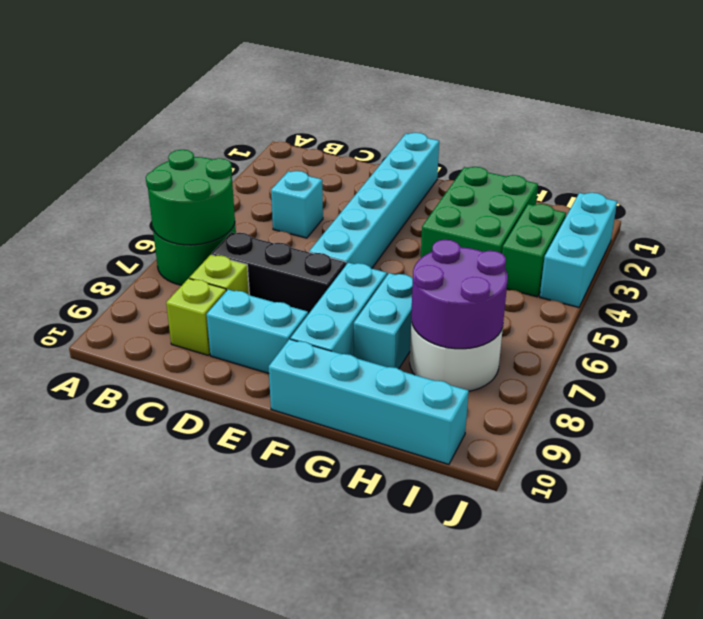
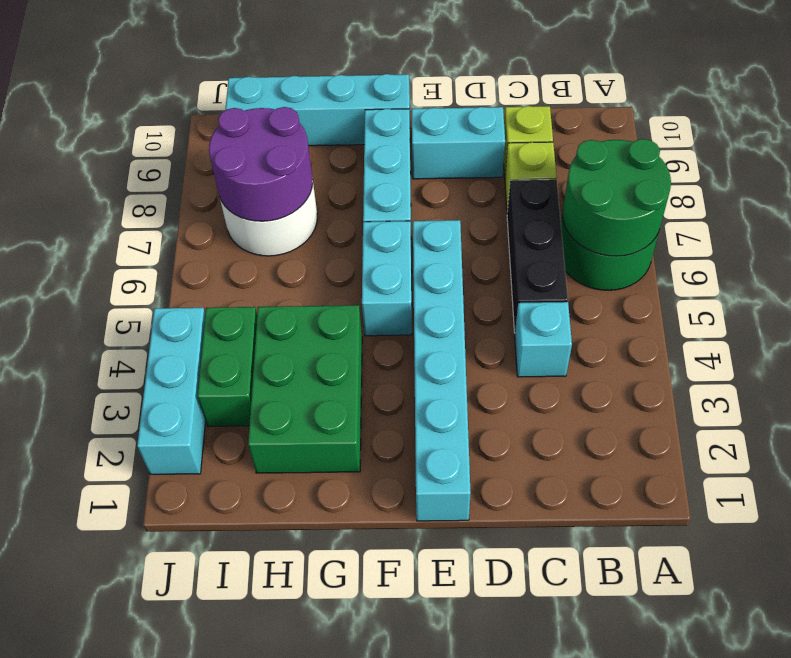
black 1x3 brick [212,232,346,314] -> black 1x3 brick turned to [507,180,568,332]
cyan 1x2 brick [354,273,413,369] -> cyan 1x2 brick moved to [362,221,412,336]

